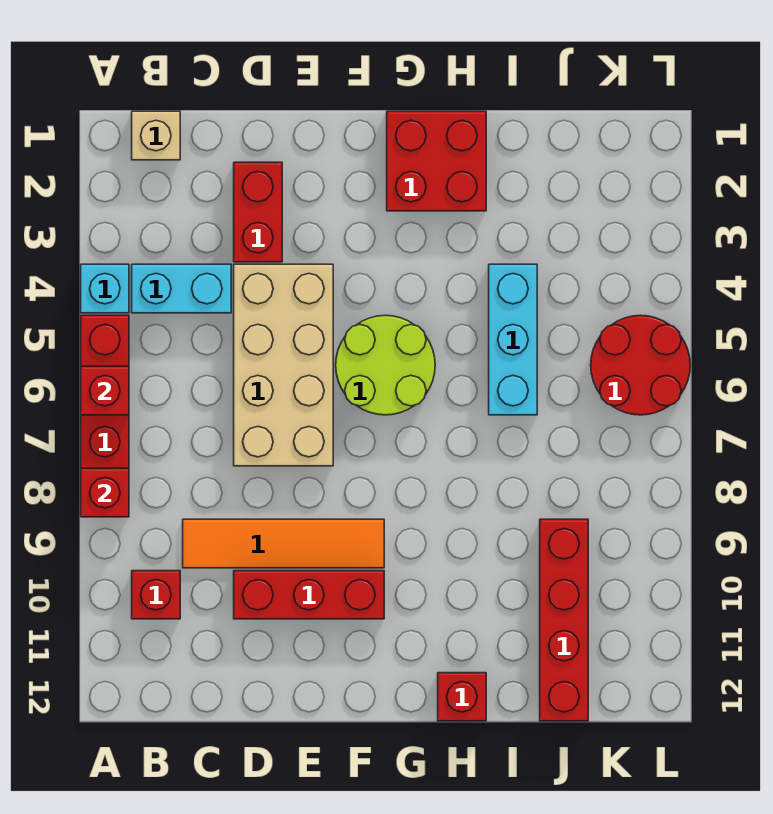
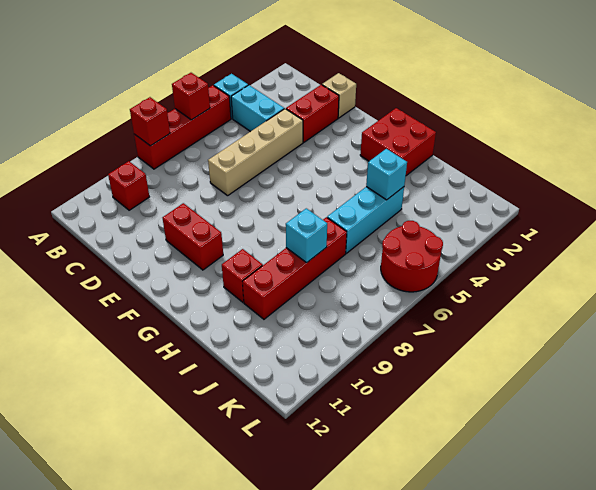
tan 1x1 brick [132,111,180,160] -> tan 1x1 brick moved to [322,73,356,118]
orange 1x4 tile [183,519,384,568] -> none
tan 2x4 brick [234,264,333,466] -> tan 1x4 brick [208,109,303,196]
red 1x3 brick [234,571,384,619] -> red 1x2 brick [163,203,223,270]
lime 2x2 round brick [336,315,435,415] -> none
red 1x1 brick [438,673,486,721] -> red 1x1 brick moved to [222,249,263,302]
none -> cyan 1x1 brick [366,149,407,200]
none -> cyan 1x1 brick [286,208,327,263]
red 1x4 brick [540,519,588,721] -> red 1x4 brick moved to [242,217,347,319]

